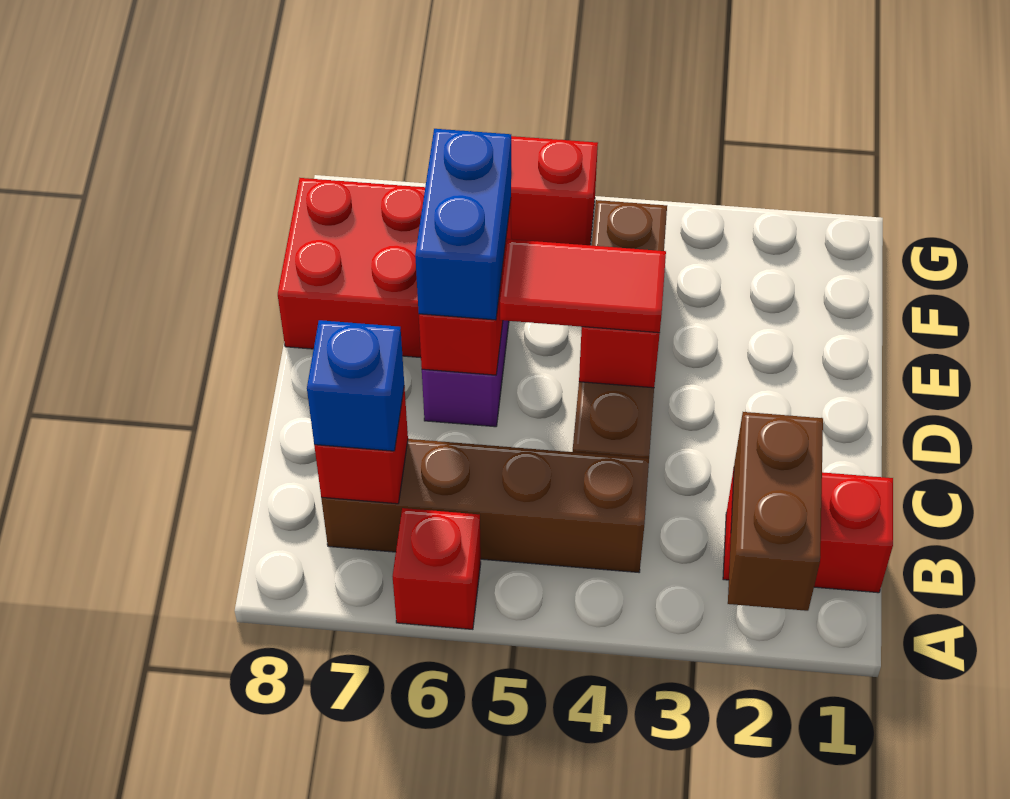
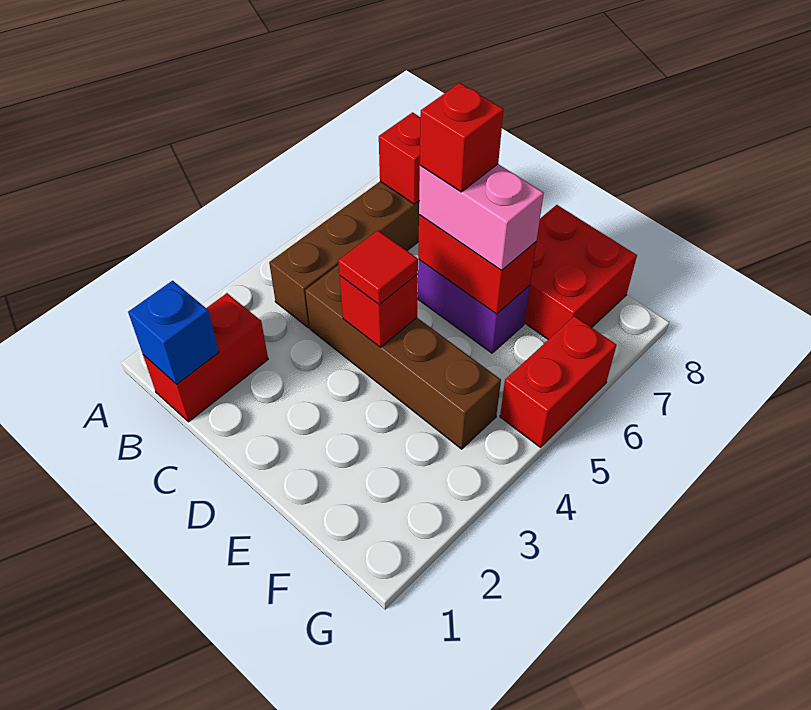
brown 1x2 brick [728,412,823,611] -> none
red 1x1 brick [393,508,481,629] -> red 1x1 brick moved to [420,83,504,192]
blue 1x1 brick [307,320,404,451] -> blue 1x1 brick moved to [128,281,219,384]
red 1x2 tile [500,239,666,333] -> red 1x1 tile [338,231,418,304]
blue 1x2 brick [415,129,511,320] -> pink 1x2 brick [419,164,544,270]

